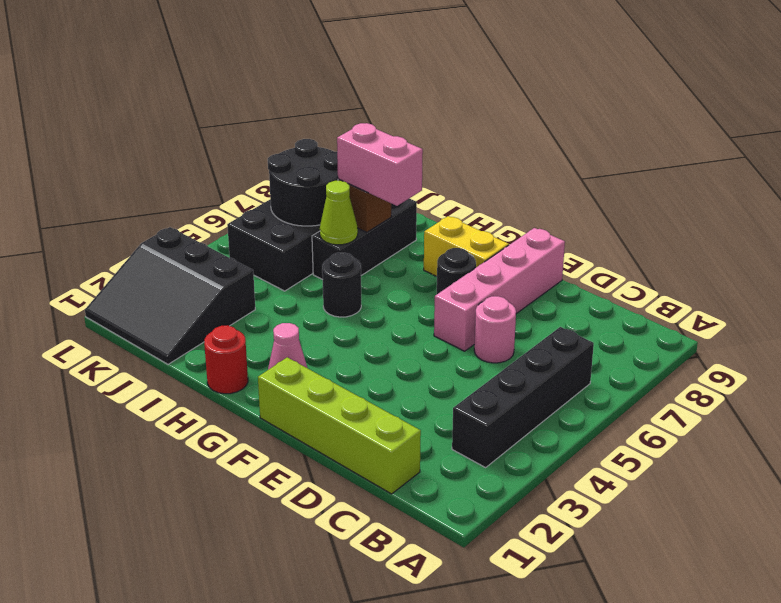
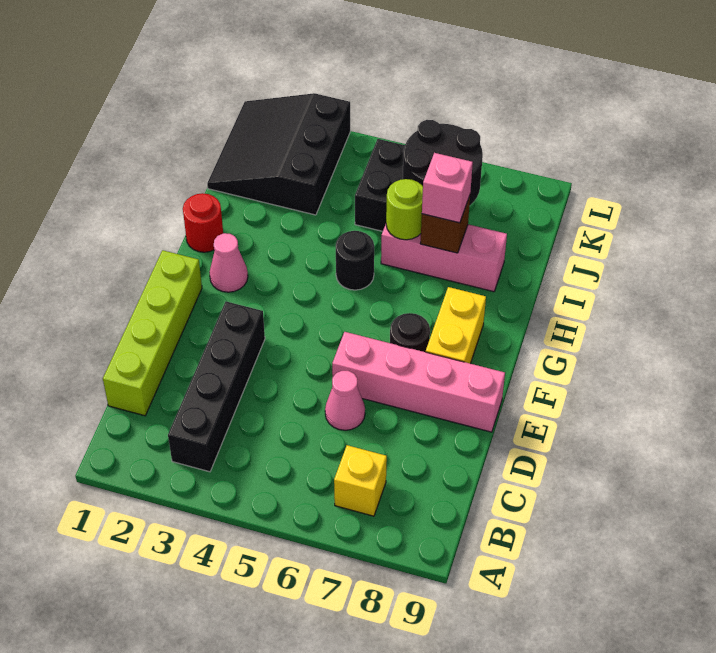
black 1x4 brick [452,327,594,468] -> black 1x4 brick turned to [168,302,265,472]
none -> yellow 1x1 brick [334,445,387,516]
pink 1x1 round brick [474,296,516,363] -> pink 1x1 cone [325,371,365,430]
pink 1x2 brick [337,123,423,206] -> pink 1x1 brick [422,153,473,223]
black 1x3 brick [312,198,417,280] -> pink 1x3 brick [381,224,507,292]
lime 1x1 cone [320,181,358,245] -> lime 1x1 round brick [386,179,423,240]

